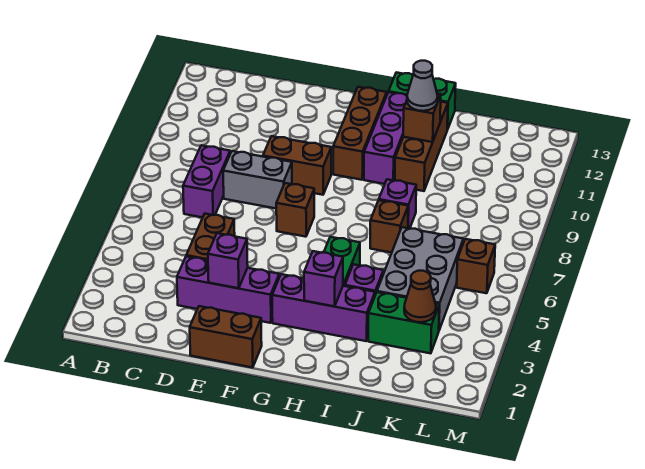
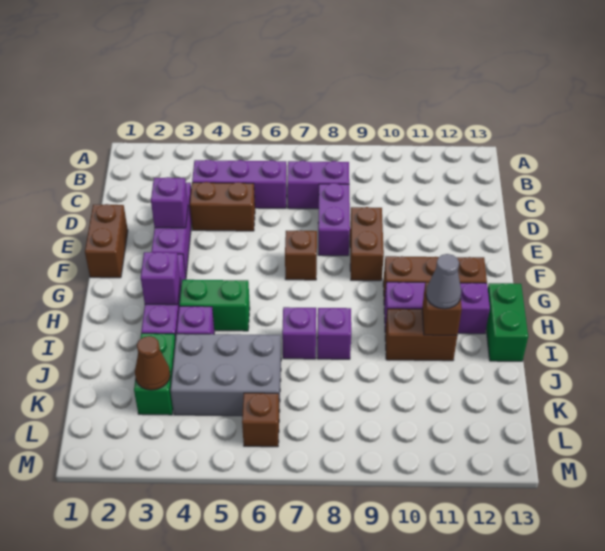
none -> purple 1x3 brick [192,160,287,208]
grey 1x2 brick [223,151,292,208] -> purple 1x2 brick [318,183,350,256]
brown 1x1 brick [370,200,408,253] -> purple 1x1 brick [282,307,316,359]
brown 1x3 brick [395,102,448,191] -> brown 1x2 brick [385,309,457,361]

